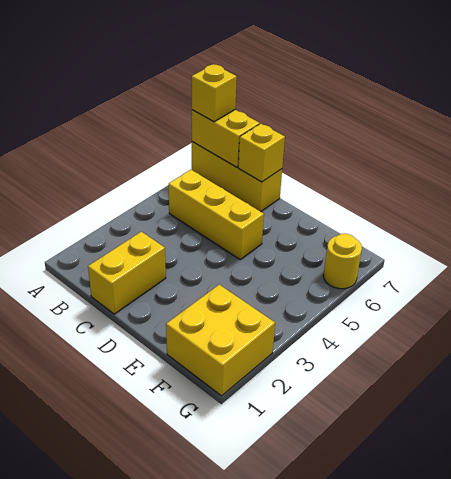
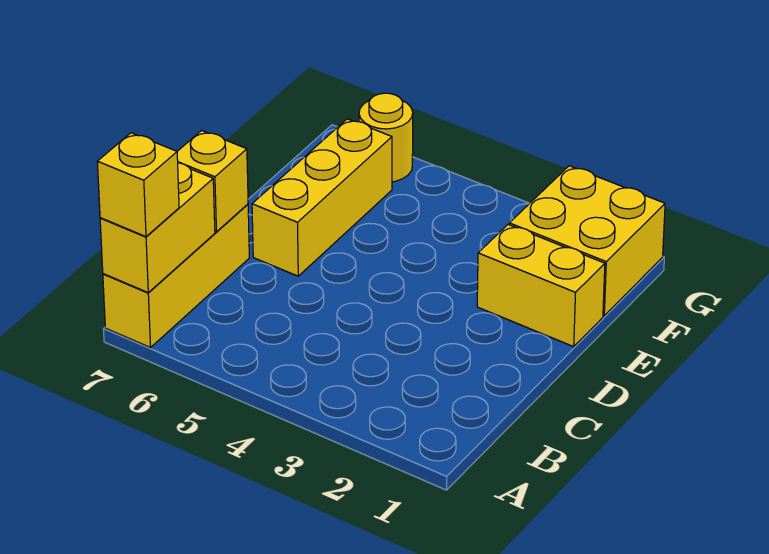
yellow 1x3 brick [169,170,264,259] -> yellow 1x3 brick moved to [252,119,392,276]
yellow 1x2 brick [88,232,166,314] -> yellow 1x2 brick moved to [477,225,605,347]

